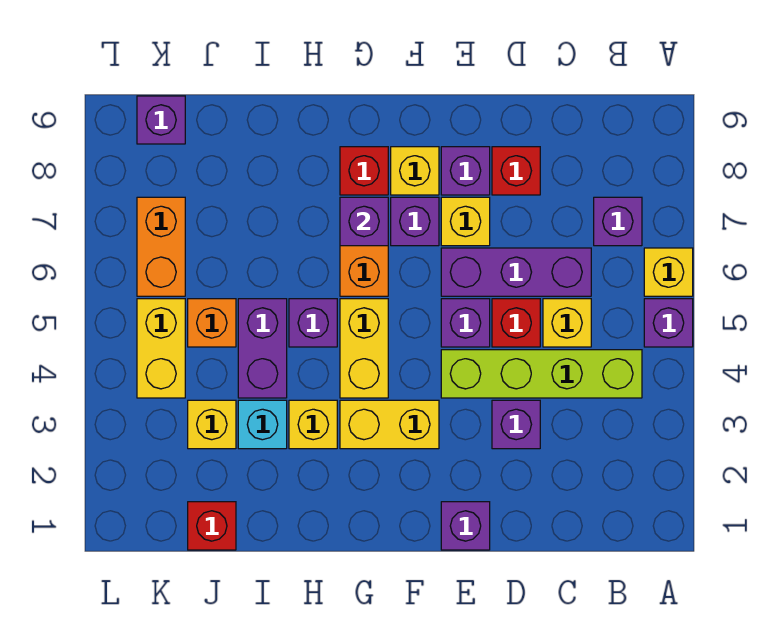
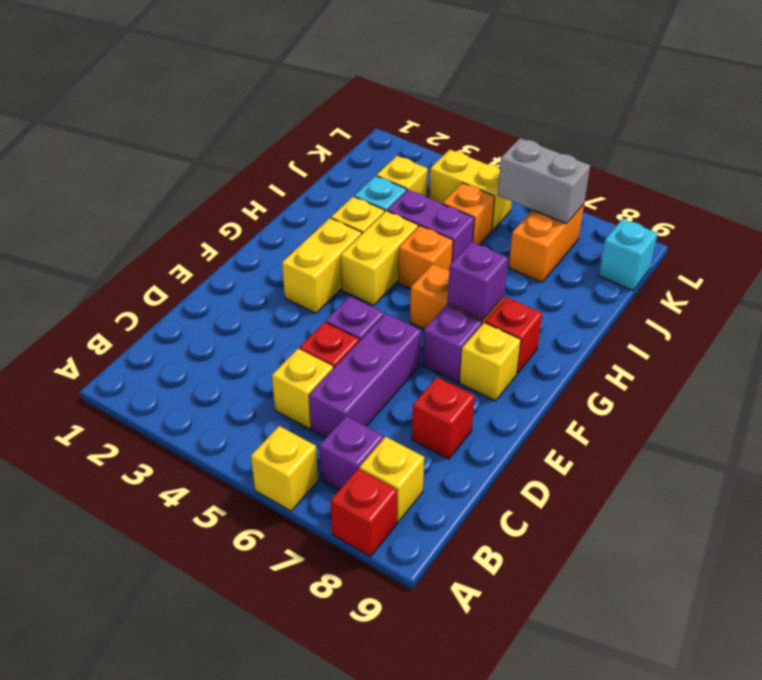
purple 1x1 brick [644,299,693,347] -> none
lime 1x4 brick [441,350,642,398] -> none
purple 1x1 brick [492,400,540,449] -> none
purple 1x1 brick [441,502,490,550] -> none
yellow 1x1 brick [441,197,490,246] -> yellow 1x1 brick moved to [359,437,424,523]
purple 1x1 brick [441,147,490,195] -> none
yellow 1x2 brick [340,299,388,398] -> yellow 1x2 brick turned to [341,211,418,305]
purple 1x1 brick [289,299,337,347] -> orange 1x1 brick [398,226,453,289]
red 1x1 brick [188,502,236,550] -> red 1x1 brick moved to [331,469,397,557]
orange 1x2 brick [137,197,185,296] -> orange 1x2 brick turned to [509,204,584,282]
none -> grey 1x2 brick [498,138,590,223]
purple 1x1 brick [137,96,185,144] -> cyan 1x1 brick [599,219,658,290]

